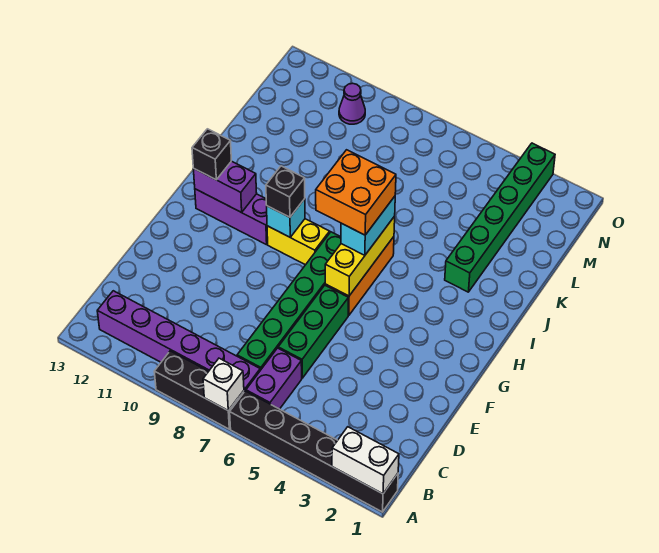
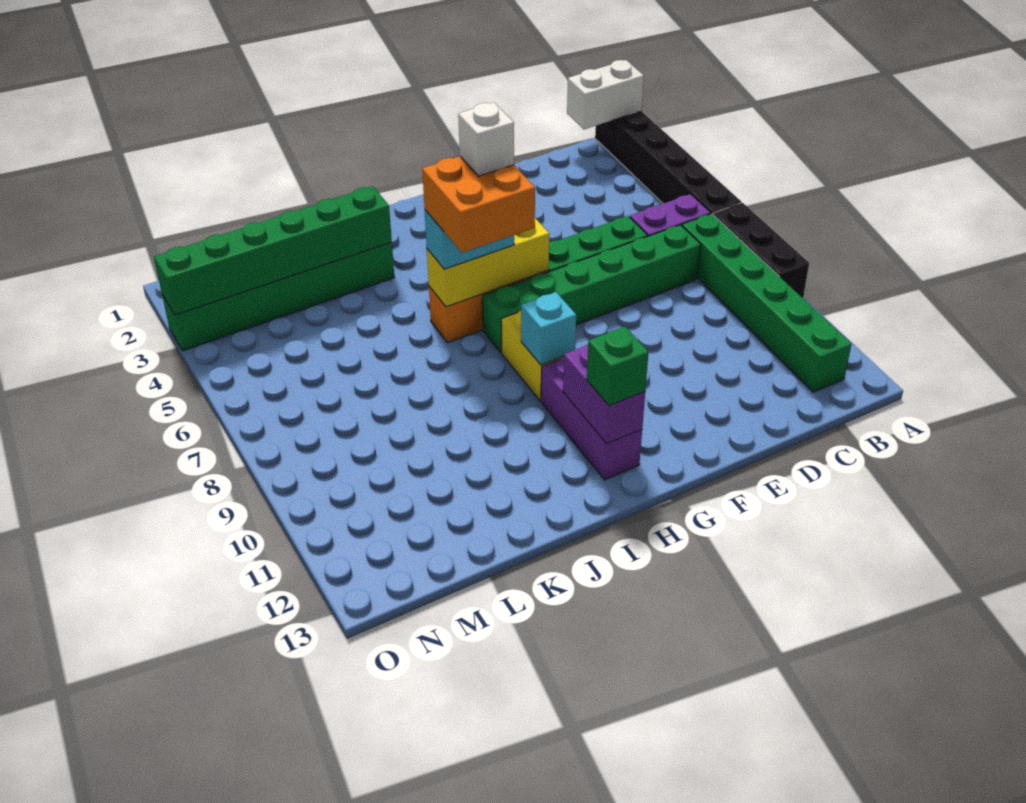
white 1x2 brick [332,427,399,494] -> white 1x2 brick turned to [567,60,644,129]
white 1x1 brick [203,358,244,410] -> white 1x1 brick moved to [458,102,514,176]
purple 1x6 brick [97,291,260,392] -> green 1x6 brick [682,214,852,392]
black 1x1 brick [266,166,305,217] -> none
black 1x1 brick [192,129,231,180] -> green 1x1 brick [587,327,649,406]
none -> green 1x6 brick [154,186,392,315]
purple 1x1 cone [339,83,365,124] -> none

